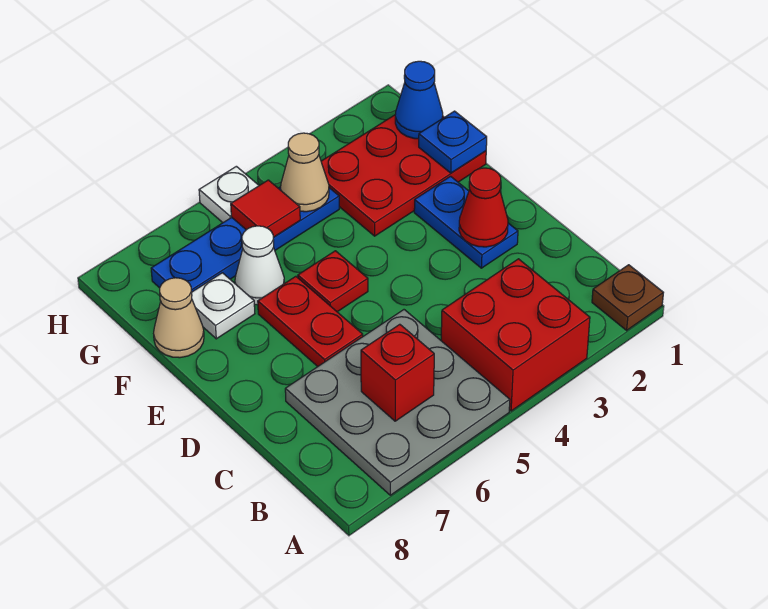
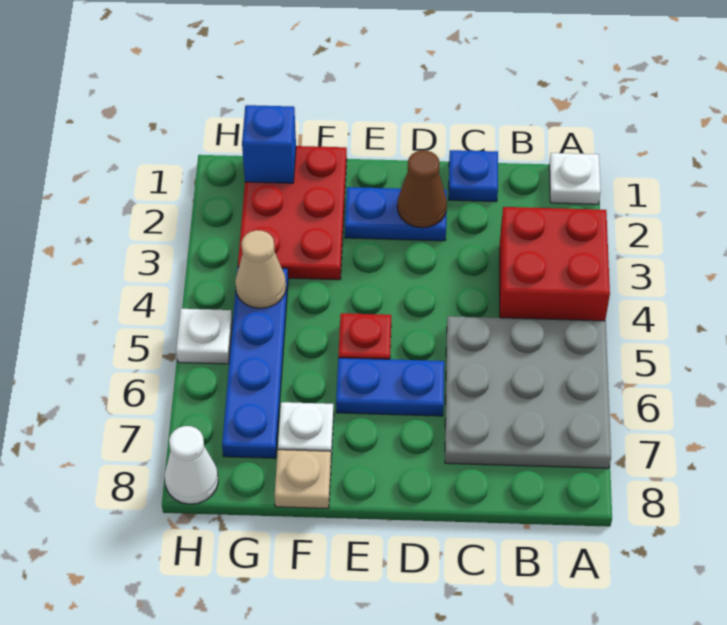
brown 1x1 plate [592,265,663,330] -> white 1x1 plate [549,153,601,204]
red 1x1 brick [361,324,434,421] -> none
red 1x1 cone [459,168,508,247] -> brown 1x1 cone [397,150,447,228]
red 1x2 plate [258,276,363,366] -> blue 1x2 plate [336,358,444,416]
blue 1x1 plate [419,111,487,173] -> blue 1x1 plate moved to [449,150,498,202]
white 1x1 cone [235,226,285,305] -> white 1x1 cone moved to [165,426,218,504]
tan 1x1 cone [154,278,204,358] -> tan 1x1 plate [275,450,331,509]
blue 1x1 cone [395,61,443,139] -> blue 1x1 brick [242,105,296,183]
red 1x1 tile [231,180,300,237] -> none

